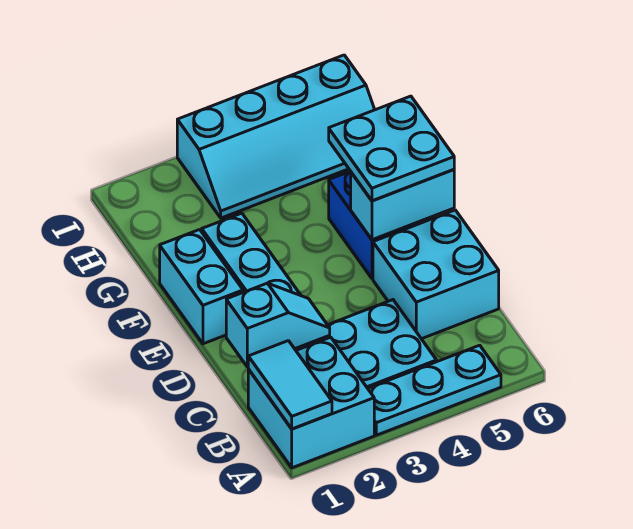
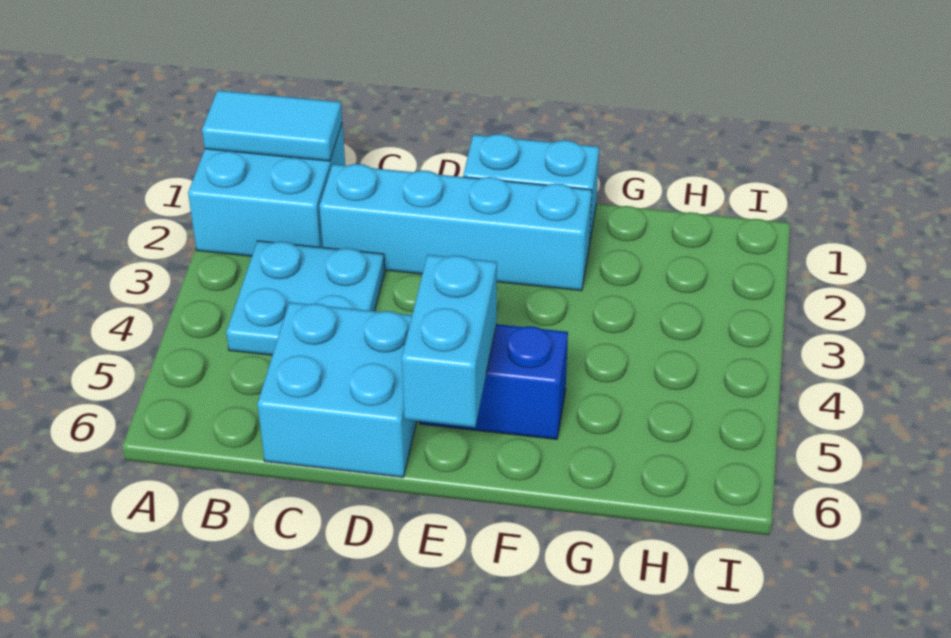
cyan 1x3 plate [368,345,501,435] -> none
cyan 1x2 slope [226,283,330,367] -> none
cyan 2x2 plate [329,96,454,201] -> none
cyan 2x4 slope [177,55,375,218] -> none

